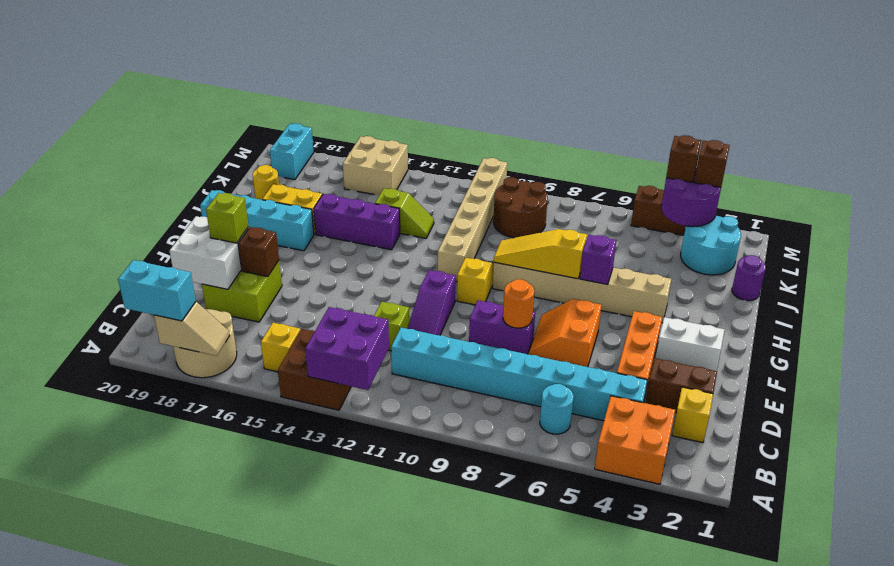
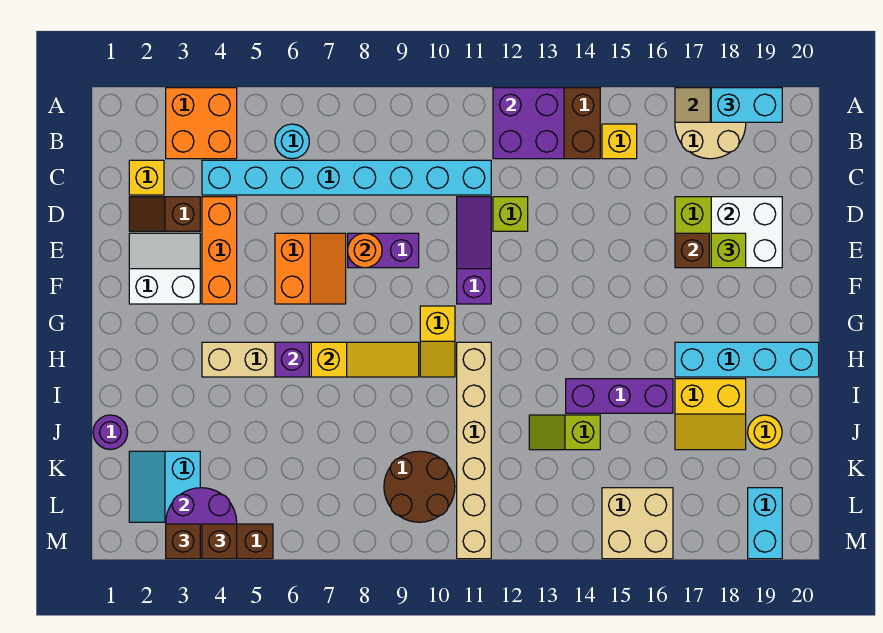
brown 1x2 brick [645,358,717,413] -> brown 1x2 slope [129,197,200,231]
cyan 2x2 round brick [681,216,741,275] -> cyan 2x2 slope [129,451,200,522]

